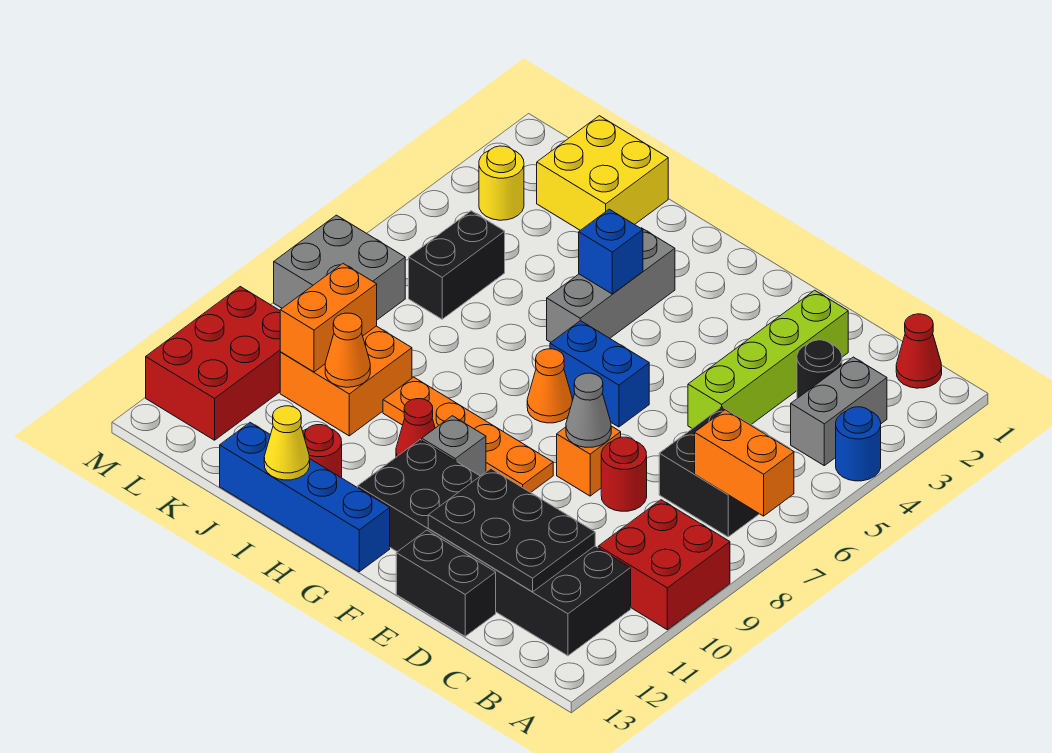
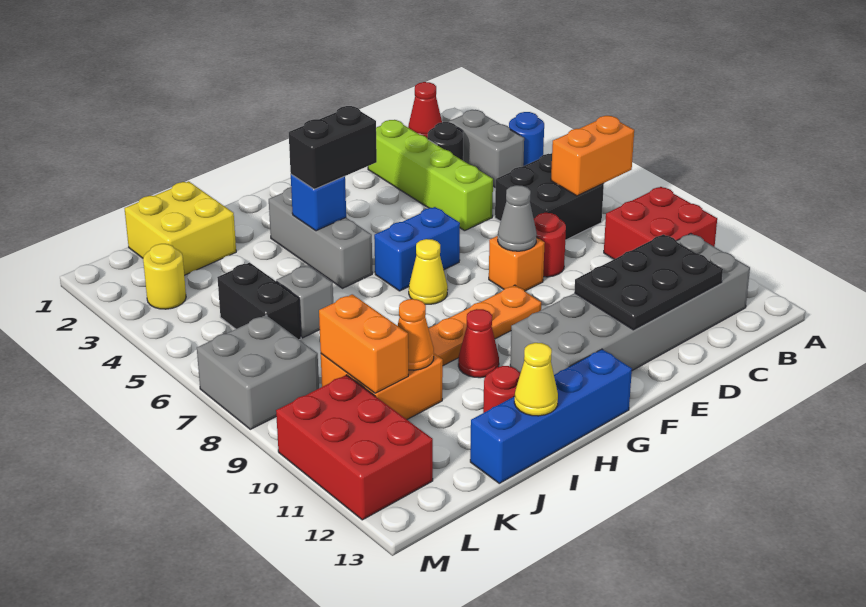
black 2x6 brick [358,440,631,656] -> grey 2x6 brick [510,234,750,375]
black 1x2 brick [396,530,496,636] -> black 1x2 brick moved to [289,106,377,189]
orange 1x1 cone [527,349,572,423] -> yellow 1x1 cone [409,239,448,304]
grey 1x1 brick [422,416,486,476] -> grey 1x1 brick moved to [276,265,333,338]

